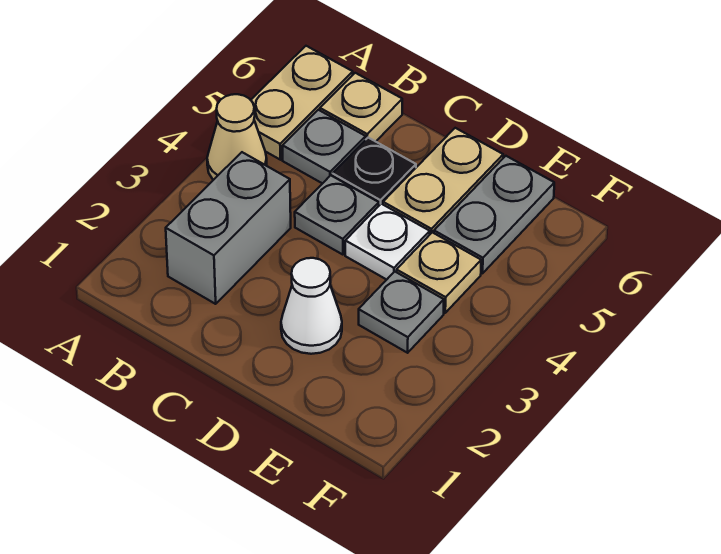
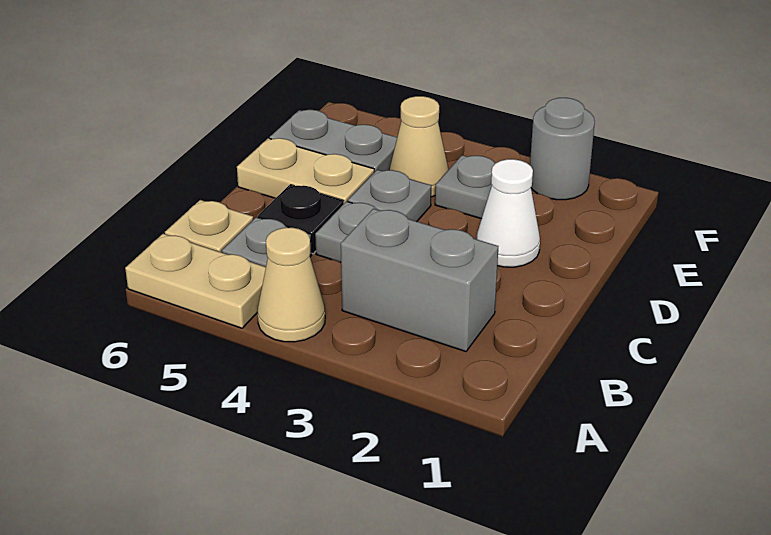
white 1x1 plate [345,204,430,280] -> grey 1x1 plate [348,170,431,221]
tan 1x1 plate [397,232,481,313] -> tan 1x1 cone [389,96,448,197]
none -> grey 1x1 round brick [530,98,595,200]

